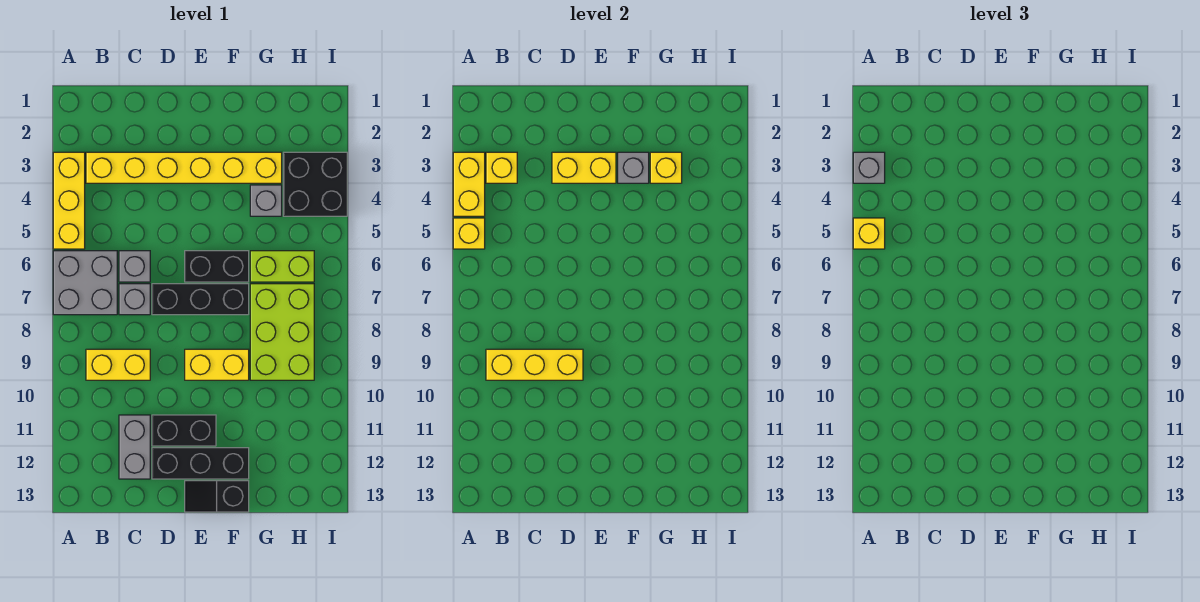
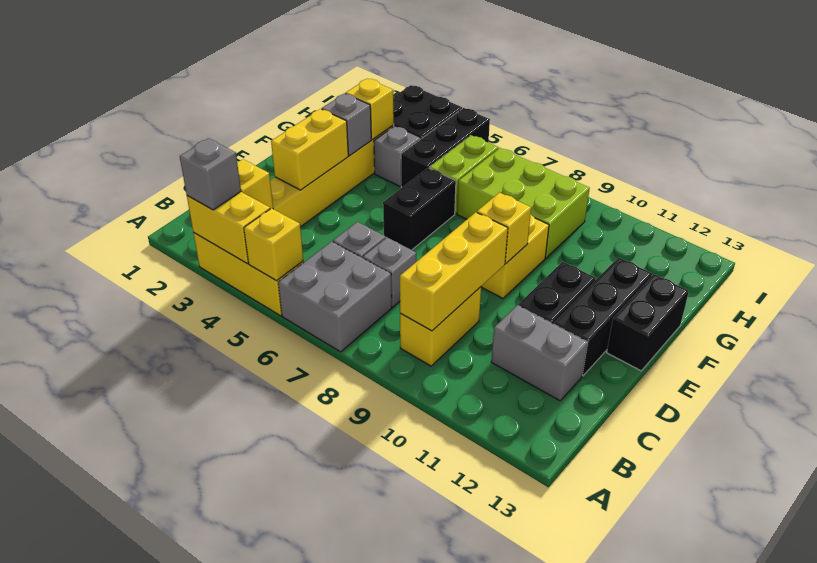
yellow 1x1 brick [853,218,885,249] -> yellow 1x1 brick moved to [477,193,531,264]
black 1x3 brick [152,284,249,315] -> black 1x3 brick moved to [401,108,490,187]
black 1x2 slope [185,481,249,512] -> black 1x2 brick [607,274,689,371]

